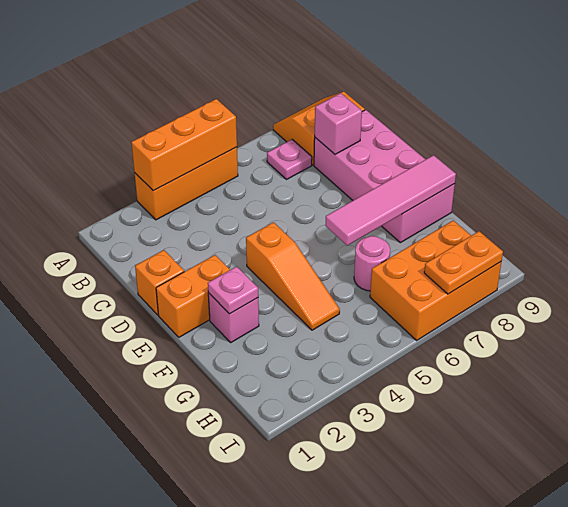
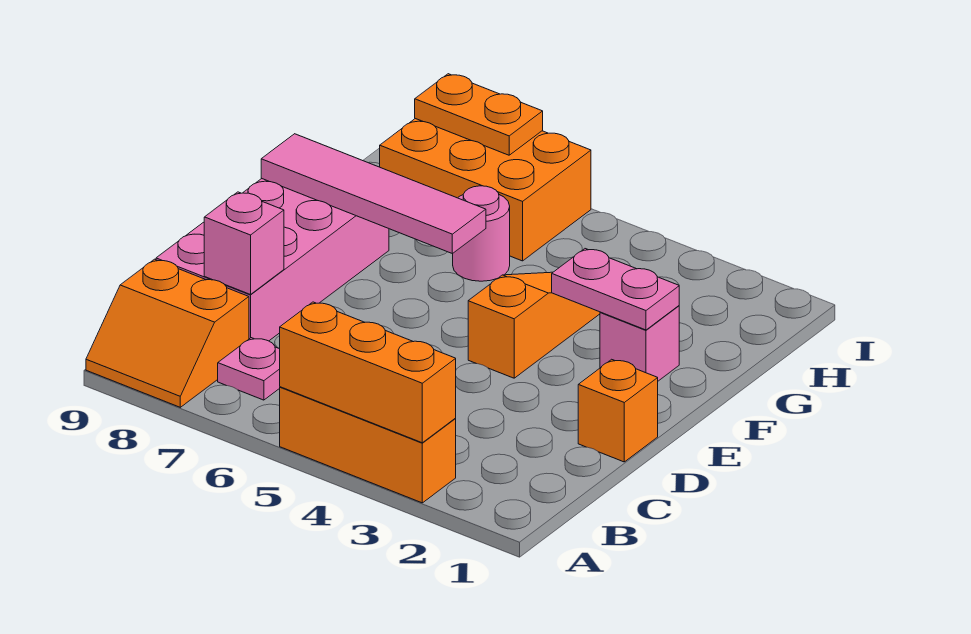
orange 1x2 brick [156,255,230,337] -> none
pink 1x1 plate [208,267,258,314] -> pink 1x2 plate [552,249,679,330]

